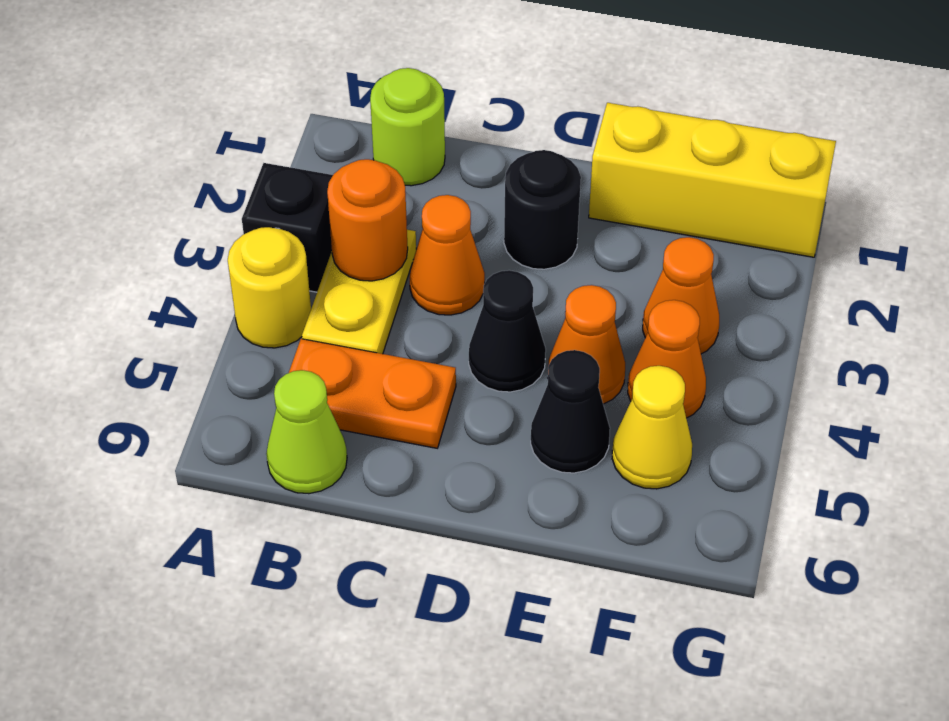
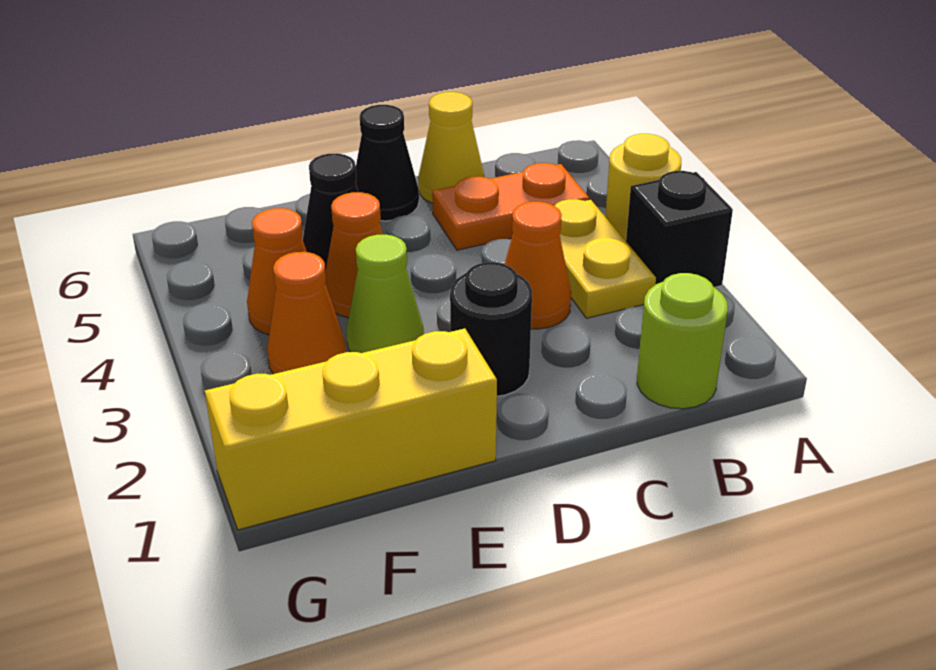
orange 1x1 round brick [327,159,408,281] -> none
lime 1x1 cone [266,370,347,494] -> lime 1x1 cone moved to [346,235,424,353]
black 1x1 cone [469,270,546,392] -> black 1x1 cone moved to [355,105,419,221]
yellow 1x1 cone [612,366,692,489] -> yellow 1x1 cone moved to [418,92,485,204]

